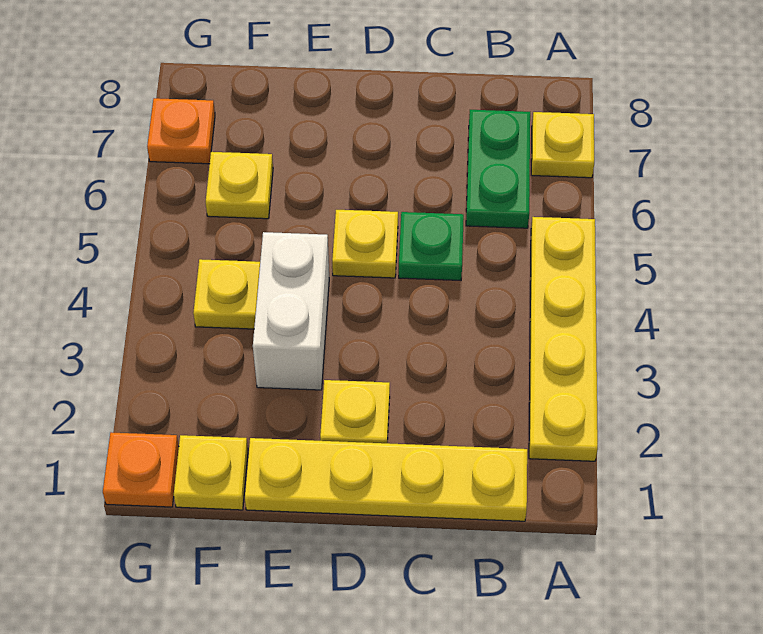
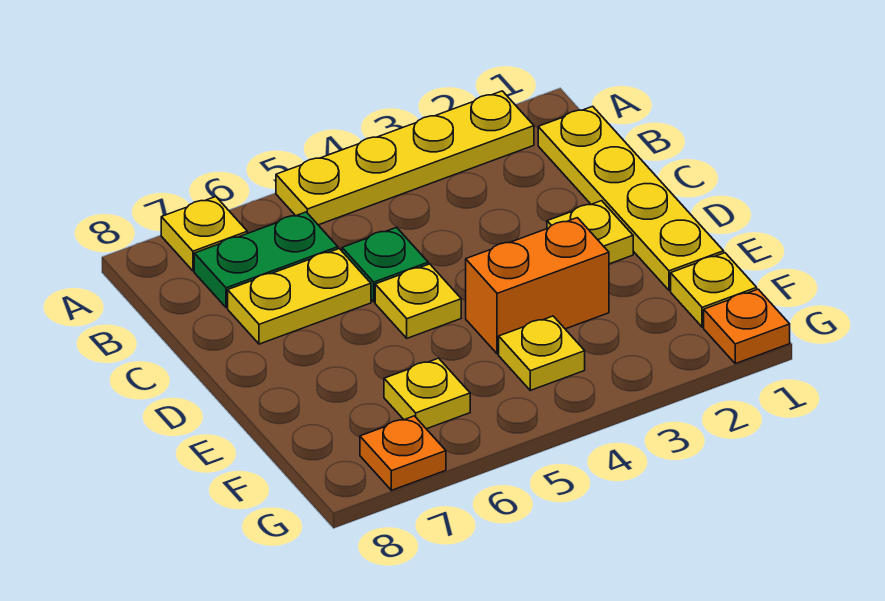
none -> yellow 1x2 plate [228,249,371,344]
white 1x2 brick [253,232,329,390] -> orange 1x2 brick [466,218,609,354]

